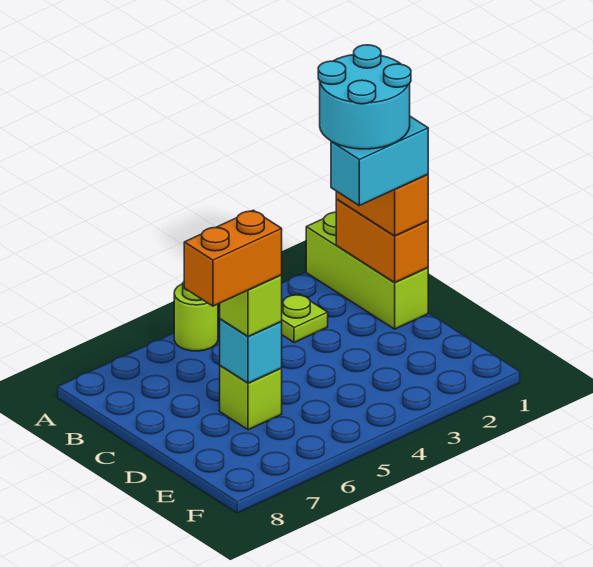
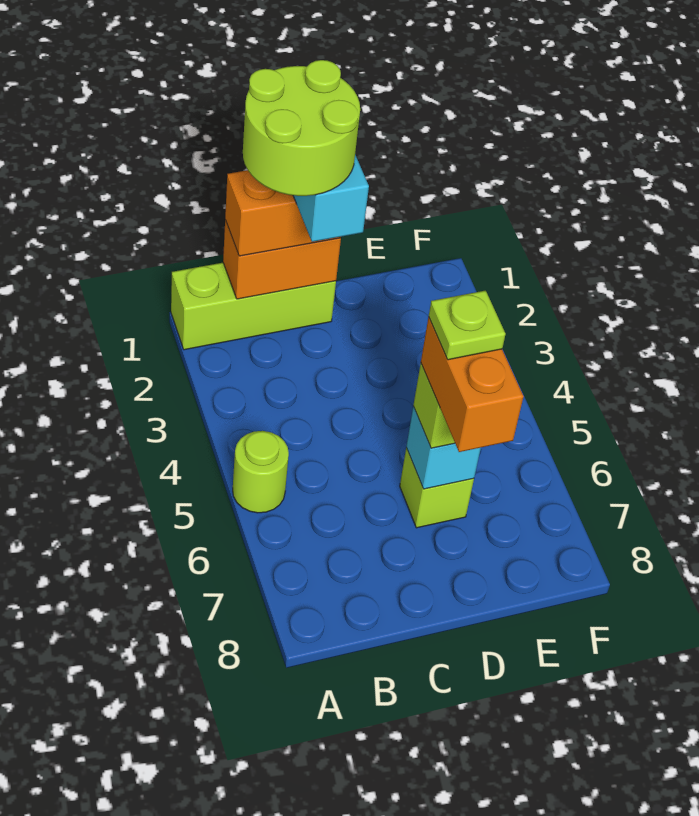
cyan 2x2 round brick [318,45,411,149] -> lime 2x2 round brick [243,60,360,196]
lime 1x1 plate [282,294,328,343] -> lime 1x1 plate moved to [429,291,506,360]

